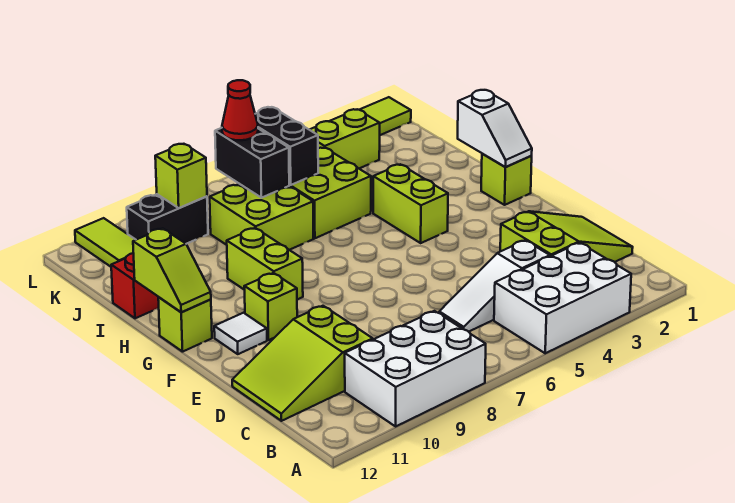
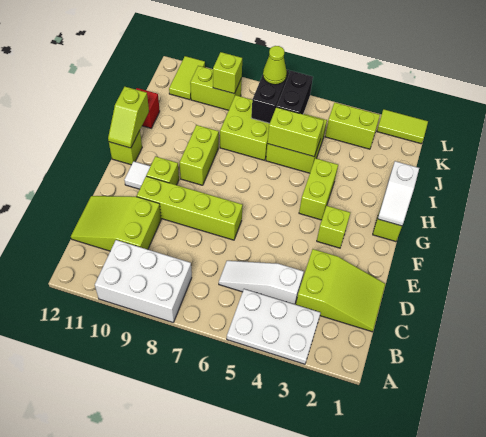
white 2x3 brick [494,243,631,353] -> white 2x3 plate [227,289,320,364]
none -> lime 1x4 brick [137,176,243,240]
none -> lime 1x1 brick [317,206,350,248]
none -> lime 1x2 brick [267,107,324,157]
red 1x1 cone [222,80,258,140] -> lime 1x1 cone [263,46,287,85]
black 1x2 brick [127,194,208,244] -> lime 1x2 brick [190,66,242,110]

